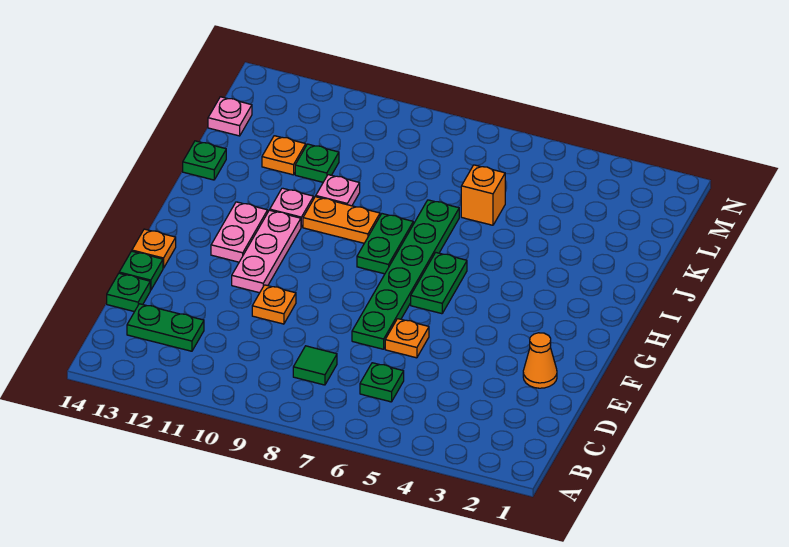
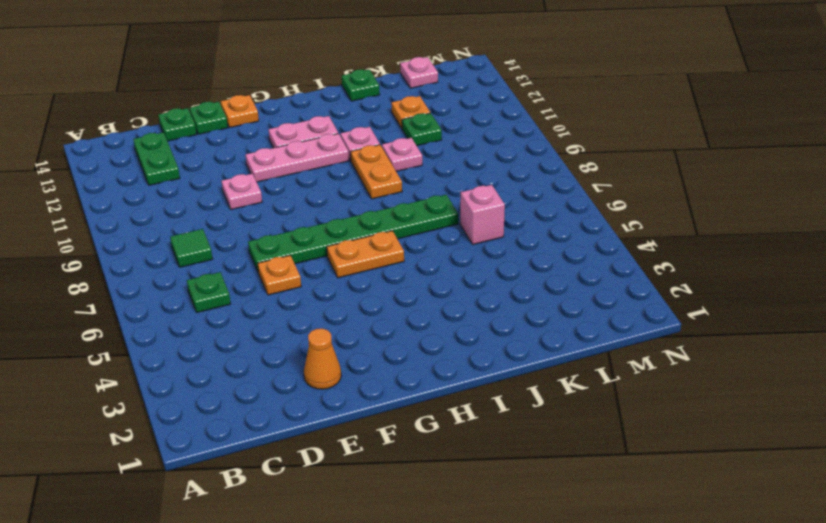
orange 1x1 plate [252,285,296,324] -> pink 1x1 plate [222,174,262,209]
green 1x2 plate [411,253,467,314] -> orange 1x2 plate [327,231,404,278]
green 1x2 plate [357,214,413,274] -> none
orange 1x1 brick [461,165,505,225] -> pink 1x1 brick [460,185,505,244]

